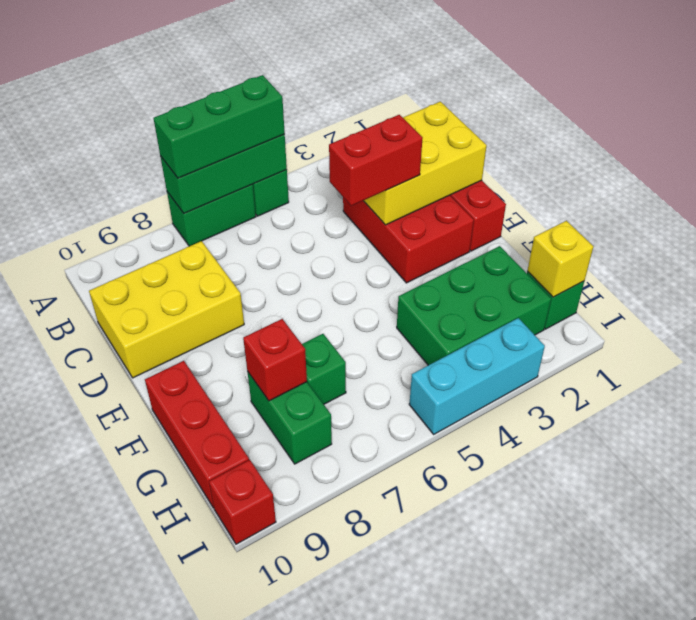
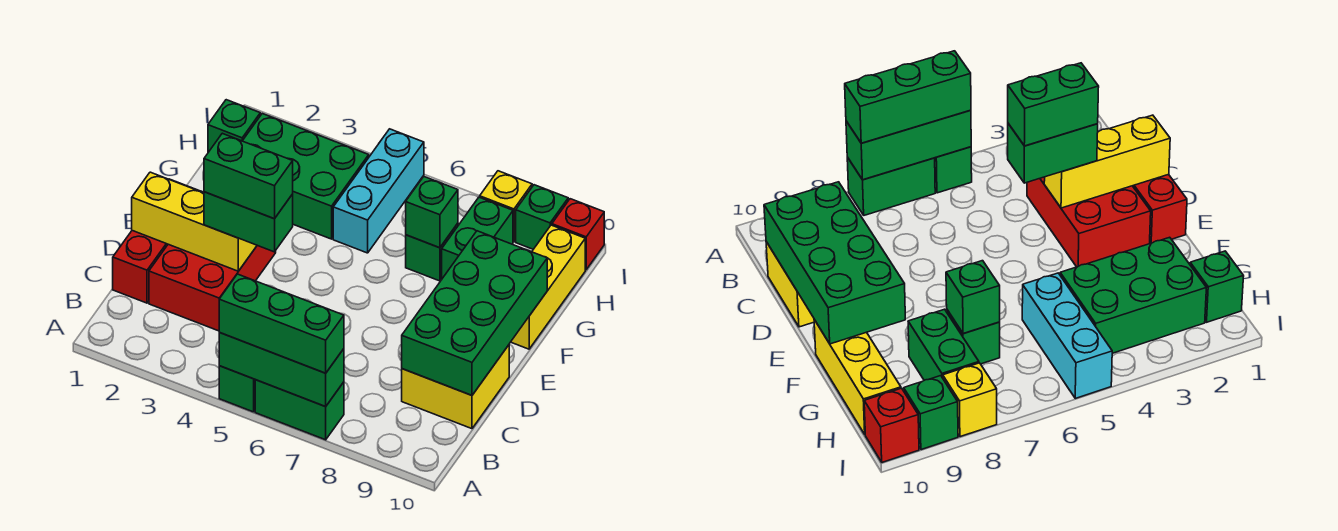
yellow 2x3 brick [363,102,487,225] -> yellow 1x3 brick [132,172,257,271]
yellow 2x3 brick [89,241,244,378] -> yellow 2x2 brick [402,345,509,429]
none -> green 2x4 brick [402,231,547,395]
red 1x2 brick [329,115,422,206] -> green 1x2 brick [204,192,293,252]
none -> green 1x2 brick [204,133,293,219]
red 1x3 brick [145,361,249,508] -> yellow 1x3 brick [511,225,585,349]
none -> green 1x1 brick [406,177,458,248]
red 1x1 brick [243,319,307,401] -> none
yellow 1x1 brick [527,221,593,297] -> yellow 1x1 brick moved to [480,171,532,242]
cyan 1x3 brick [409,318,545,434] -> cyan 1x3 brick turned to [333,129,424,253]
none -> green 1x1 brick [516,185,568,249]

